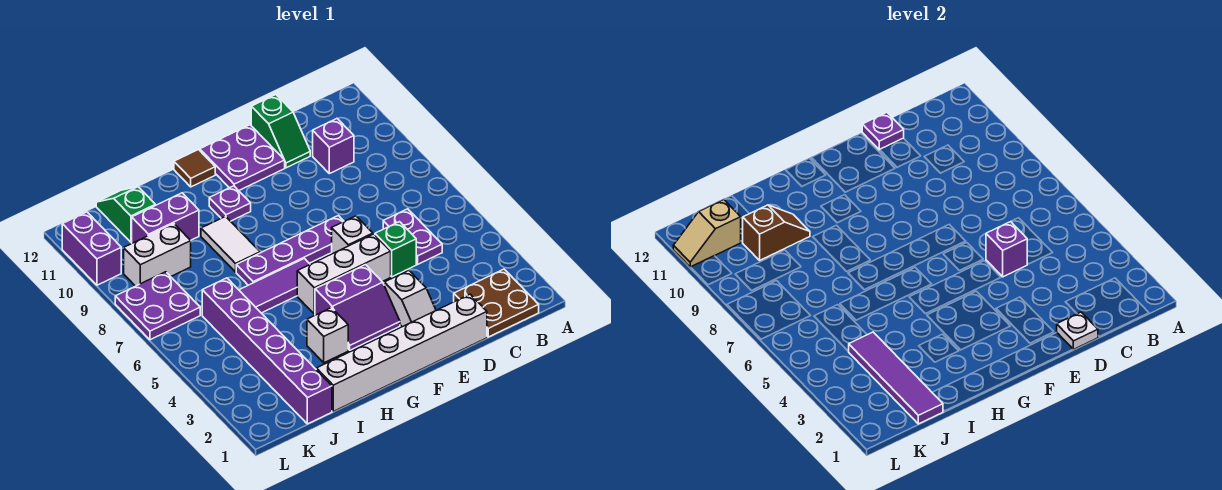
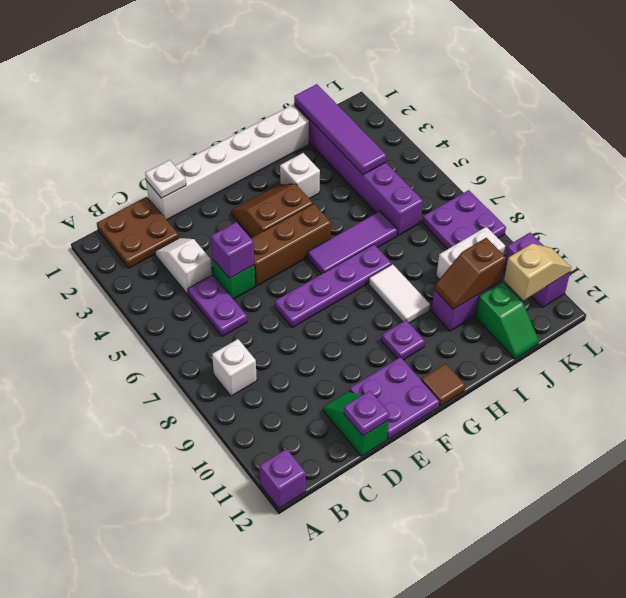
purple 1x1 brick [313,119,354,174] -> purple 1x1 brick moved to [260,449,306,508]
white 1x2 slope [384,271,436,327] -> white 1x2 slope moved to [155,238,212,294]
white 1x3 brick [297,234,391,314] -> brown 1x3 brick [251,204,331,286]
white 1x1 brick [332,216,373,254] -> white 1x1 brick moved to [212,339,257,396]
purple 2x2 slope [315,265,400,350] -> brown 2x2 slope [231,184,313,237]

